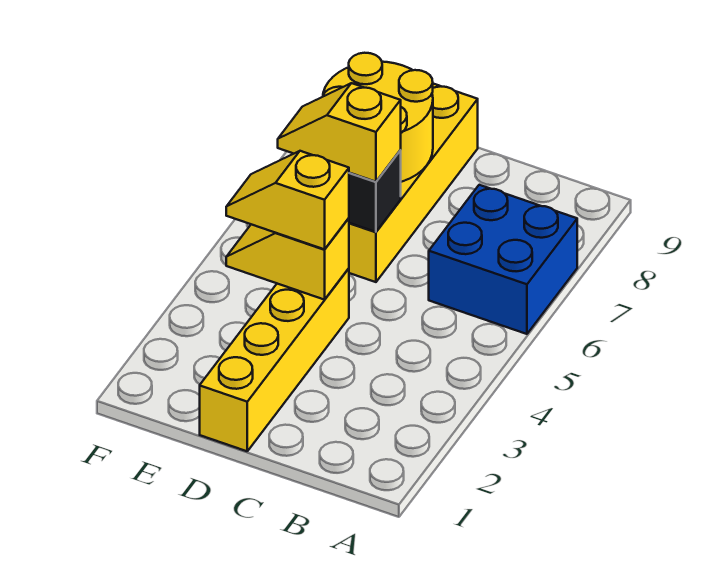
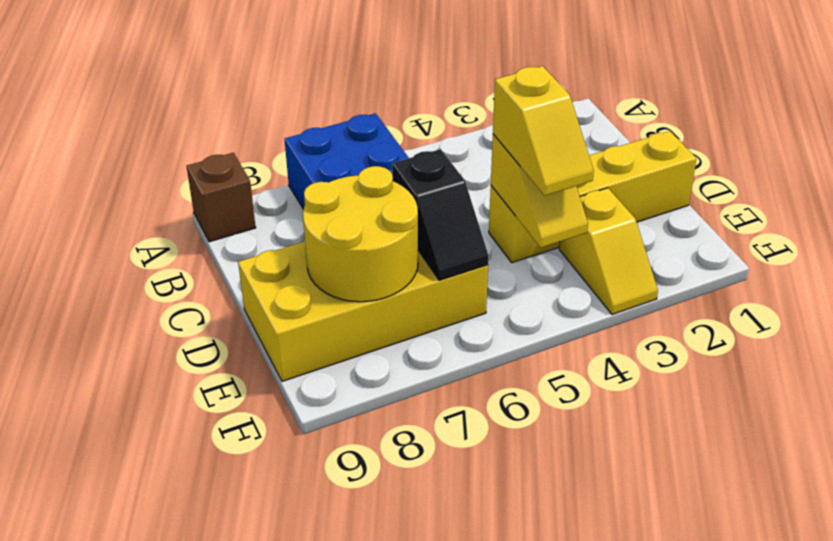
none -> brown 1x1 brick [187,153,256,242]
yellow 1x2 slope [278,83,401,182] -> yellow 1x2 slope moved to [559,188,658,314]

